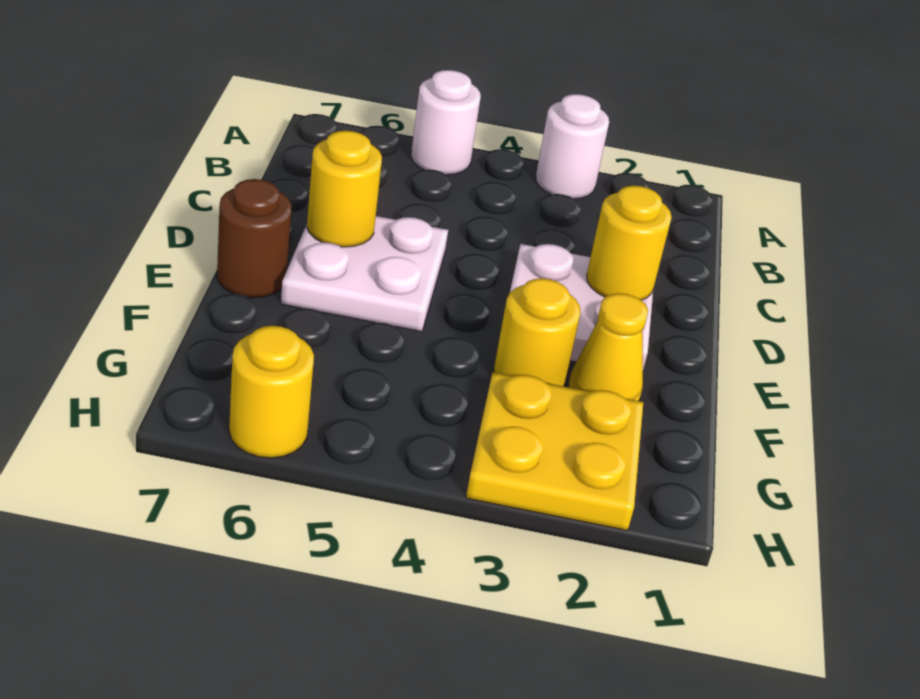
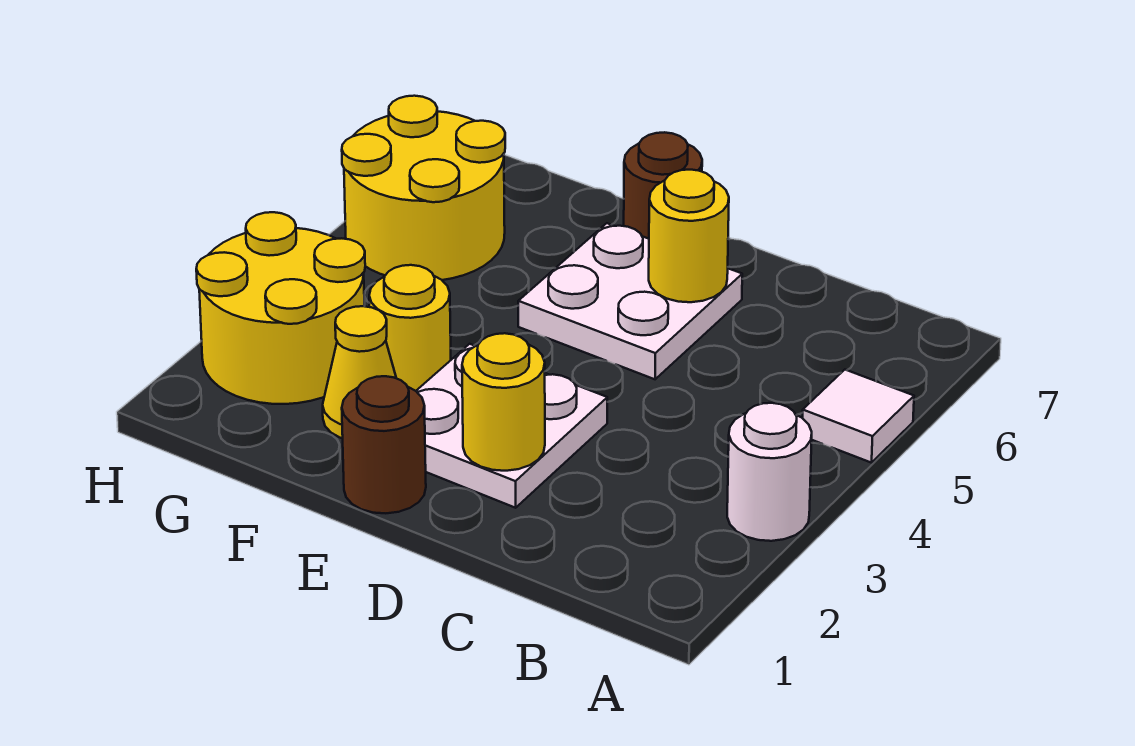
white 1x1 round brick [411,70,481,175] -> white 1x1 tile [803,370,914,463]
none -> brown 1x1 round brick [342,376,426,513]
yellow 2x2 plate [466,373,643,530] -> yellow 2x2 round brick [196,212,365,404]
yellow 1x1 round brick [229,326,314,458] -> yellow 2x2 round brick [342,96,505,280]

